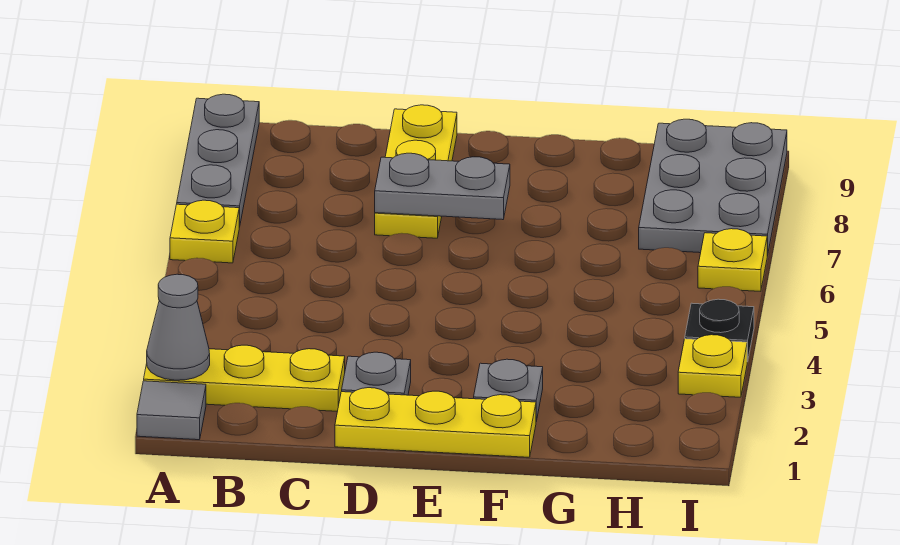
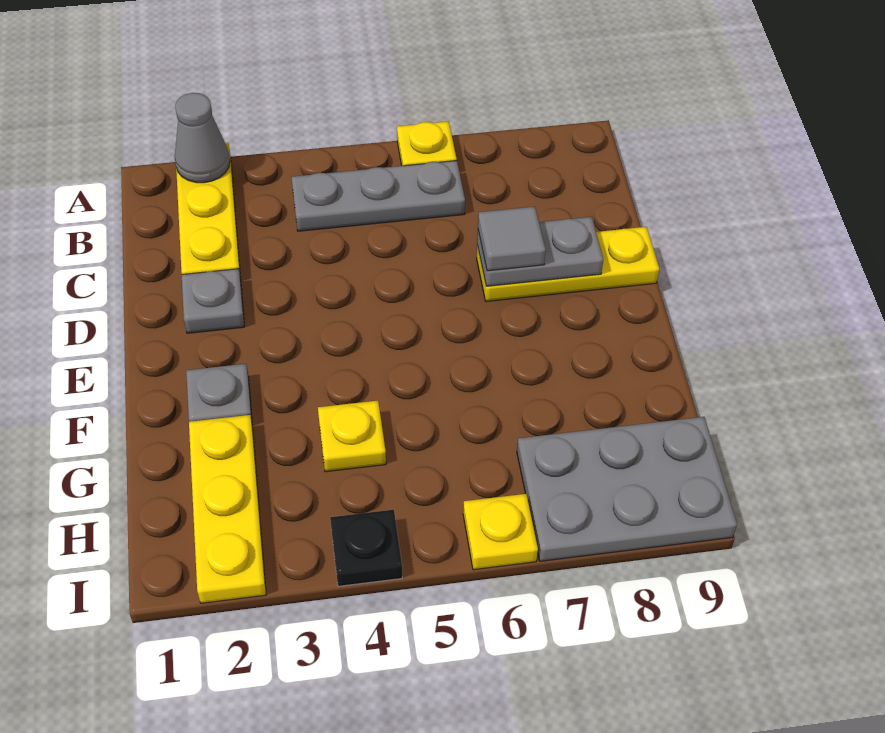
grey 1x1 tile [137,381,206,440] -> grey 1x1 tile moved to [478,207,546,271]
grey 1x3 plate [177,94,259,227] -> grey 1x3 plate moved to [292,161,465,231]
yellow 1x3 plate [335,388,536,457] -> yellow 1x3 plate moved to [189,415,266,603]
grey 1x2 plate [375,153,510,220] -> grey 1x2 plate turned to [477,217,604,286]
yellow 1x1 plate [678,335,747,397] -> yellow 1x1 plate moved to [318,401,386,472]

